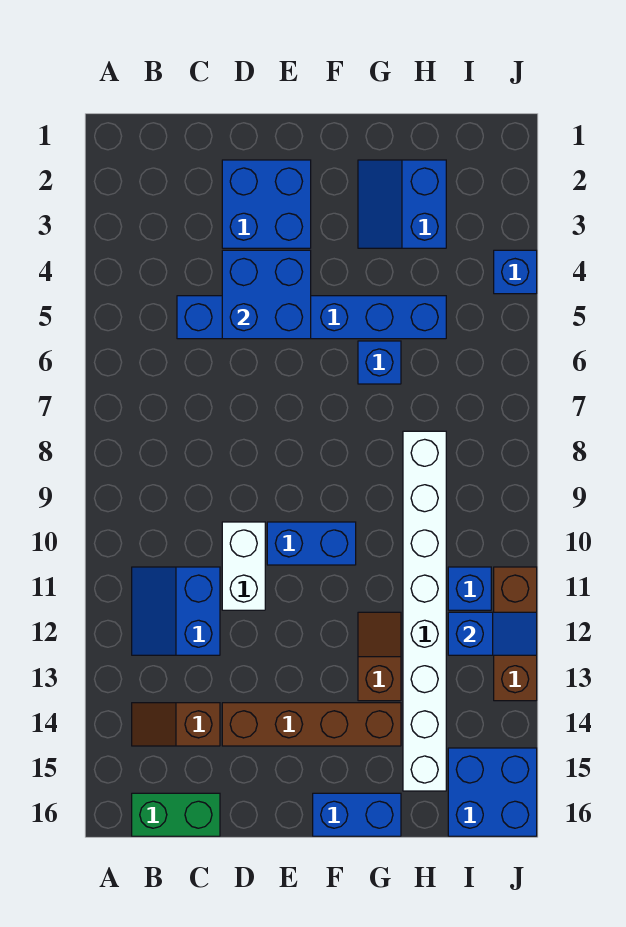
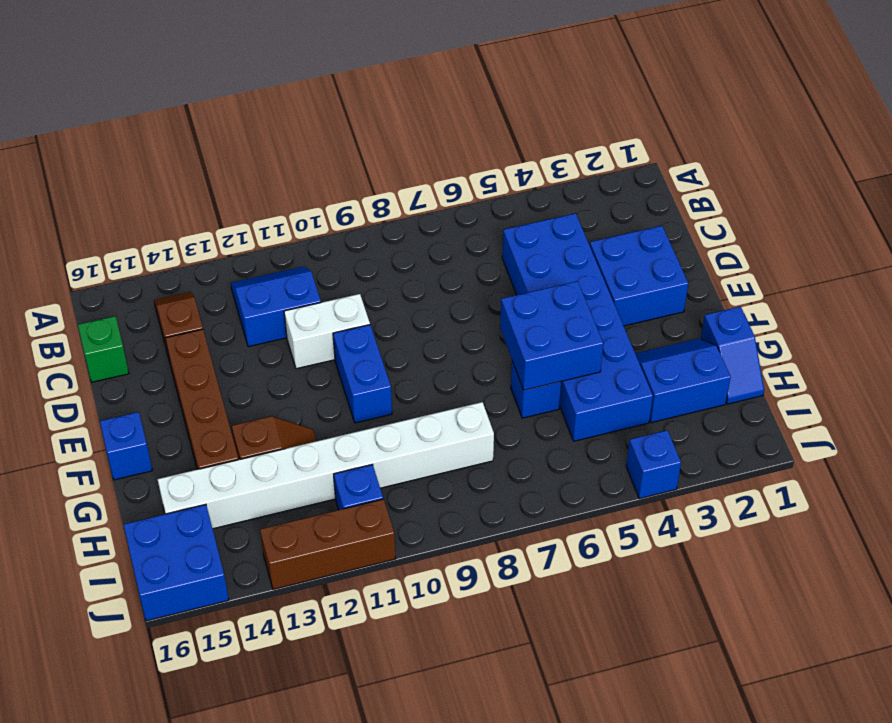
green 1x2 brick [132,793,220,836] -> green 1x1 brick [78,316,129,382]
blue 1x6 brick [177,296,446,339] -> blue 2x6 brick [502,213,653,441]
blue 2x2 brick [222,250,311,339] -> blue 2x2 brick moved to [500,281,603,390]
blue 1x2 brick [313,793,401,836] -> blue 1x1 brick [100,412,152,480]
blue 1x2 slope [448,612,537,655] -> blue 1x2 slope moved to [701,306,764,404]

